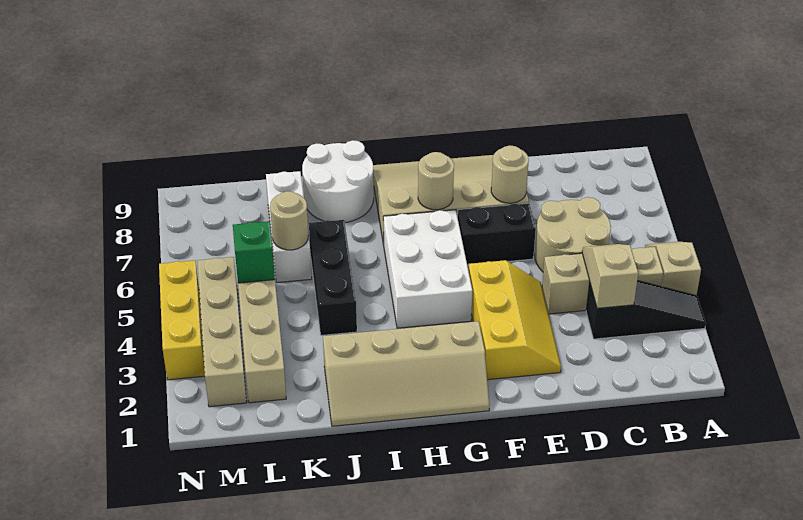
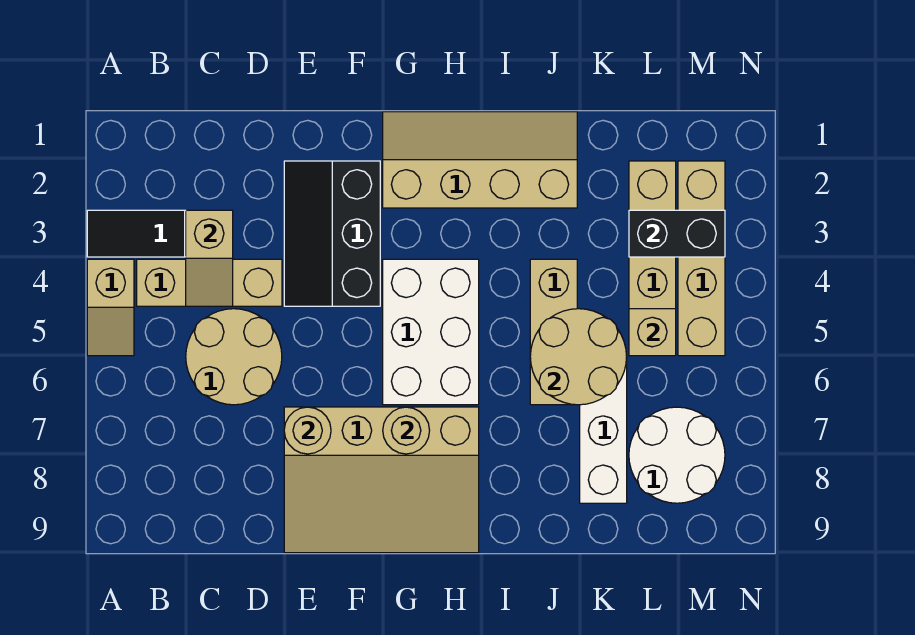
yellow 2x3 slope [469,260,561,380] -> black 2x3 slope [284,161,380,306]
black 1x2 brick [457,203,536,265] -> black 1x2 brick moved to [629,210,725,257]
white 2x2 round brick [302,140,374,223] -> white 2x2 round brick moved to [629,407,725,503]
black 1x3 brick [309,220,357,335] -> tan 1x3 brick [530,259,577,405]
tan 1x1 round brick [270,191,309,250] -> tan 2x2 round brick [530,309,627,405]
green 1x1 brick [233,221,275,283] -> tan 1x1 brick [629,309,676,356]
yellow 1x3 brick [159,260,205,380] -> none

